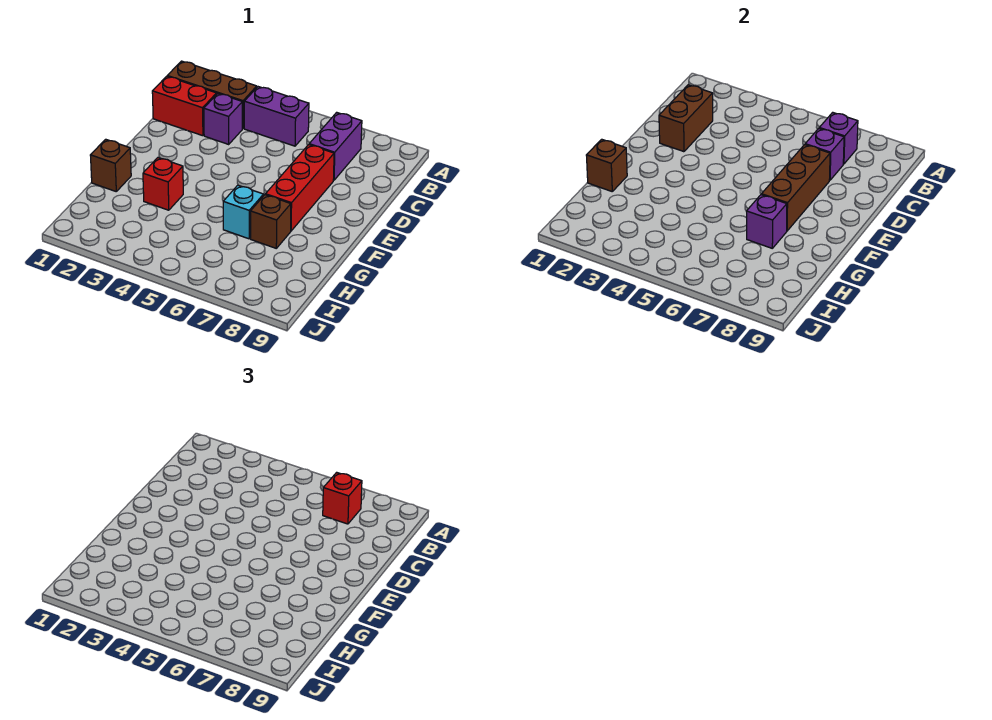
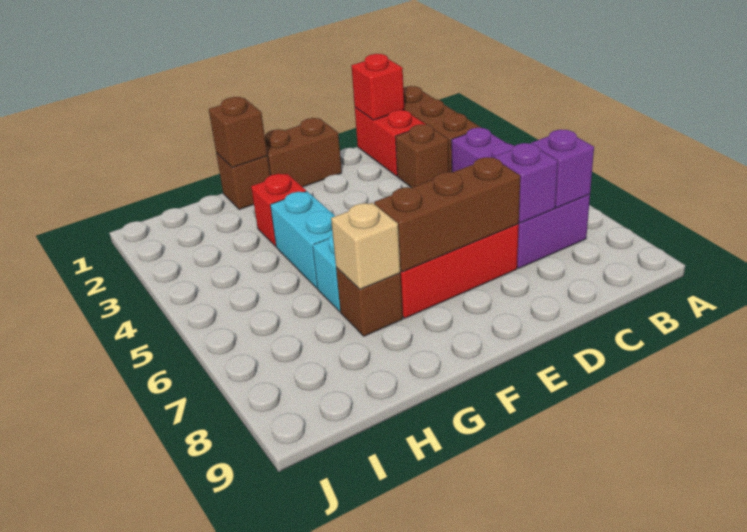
red 1x1 brick [323,472,362,524] -> red 1x1 brick moved to [351,54,404,120]
brown 1x2 brick [659,85,713,152] -> brown 1x2 brick moved to [265,118,342,187]
purple 1x1 brick [204,94,242,144] -> brown 1x1 brick [395,124,449,188]
none -> cyan 1x2 brick [270,191,335,288]
purple 1x1 brick [747,195,787,248] -> tan 1x1 brick [331,203,400,289]

